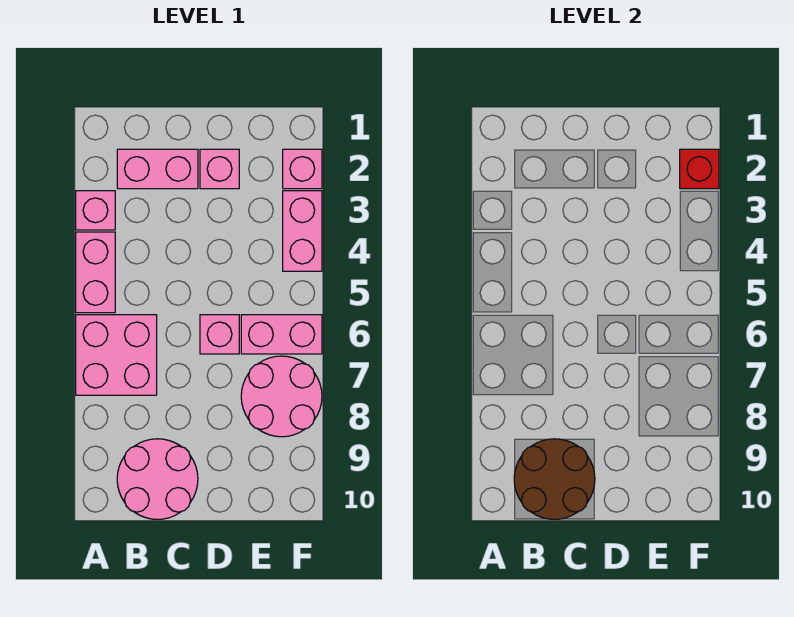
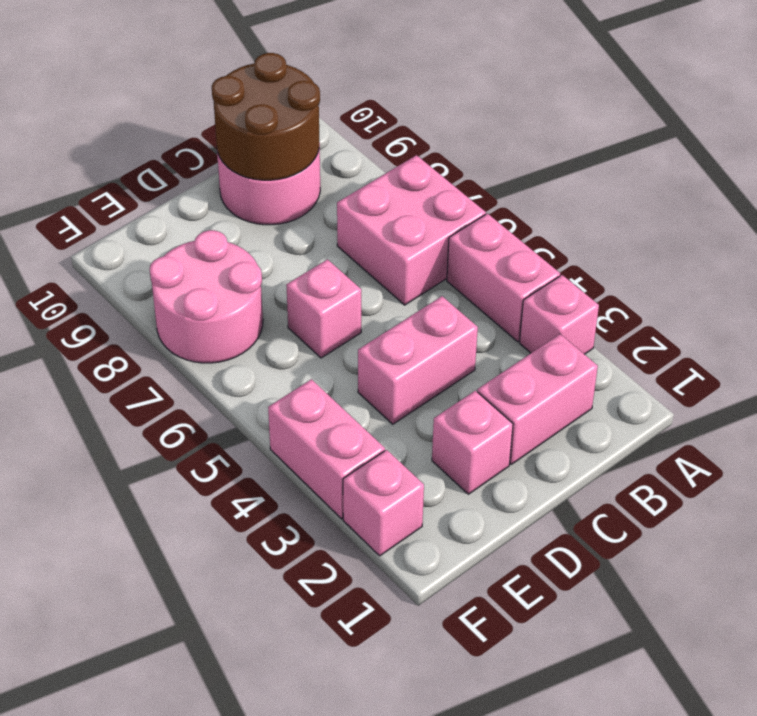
pink 1x2 brick [241,315,322,354] -> pink 1x2 brick moved to [358,296,478,424]
red 1x1 brick [680,149,719,189] -> none

